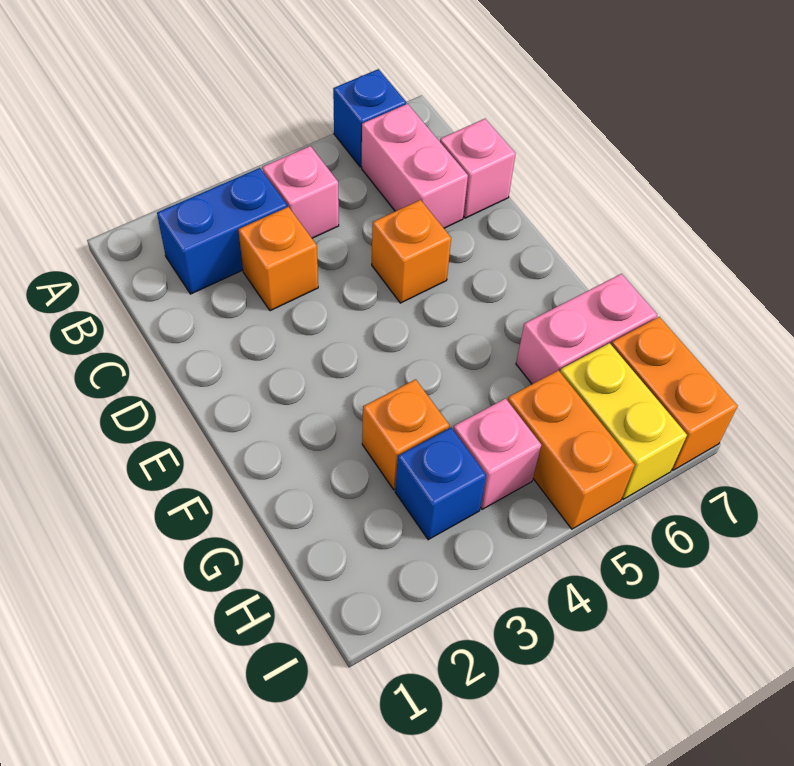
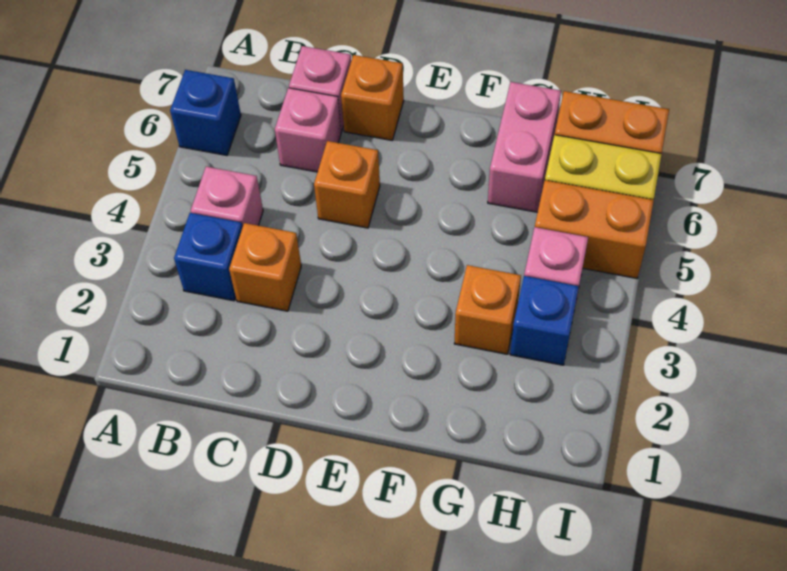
blue 1x2 brick [157,168,287,294] -> blue 1x1 brick [174,213,243,301]
pink 1x2 brick [362,104,468,228] -> pink 1x1 brick [275,88,341,172]
none -> orange 1x1 brick [341,55,404,140]

